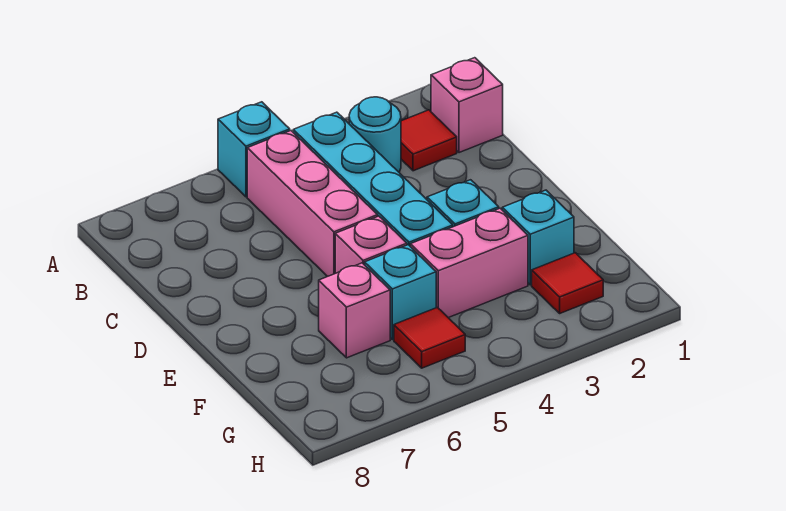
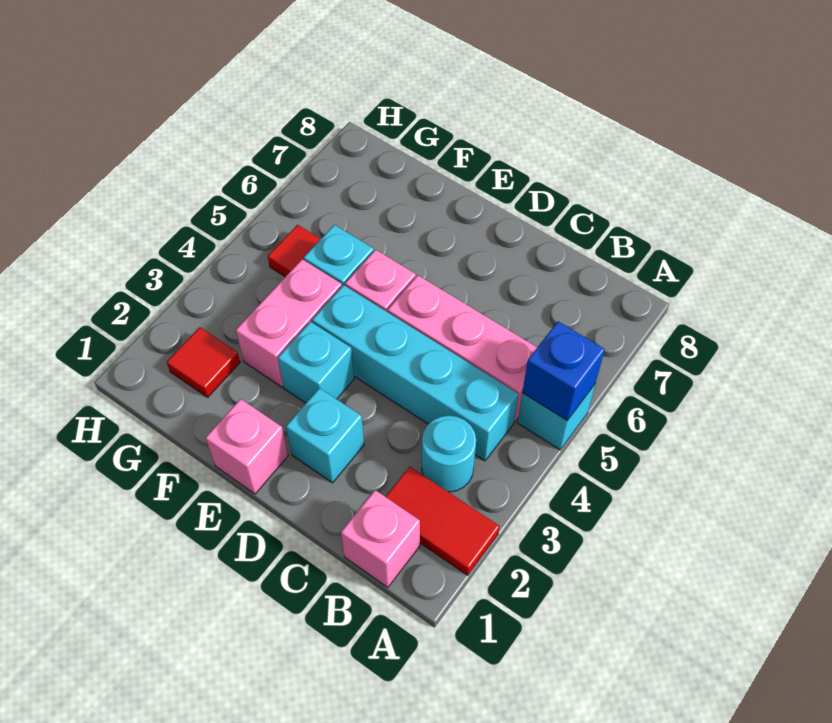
none -> blue 1x1 brick [522,321,605,420]
red 1x1 tile [401,110,457,171] -> red 1x2 tile [386,467,499,575]
cyan 1x1 brick [502,190,574,285] -> cyan 1x1 brick moved to [286,388,364,483]
pink 1x1 brick [319,263,390,358] -> pink 1x1 brick moved to [206,399,288,494]

